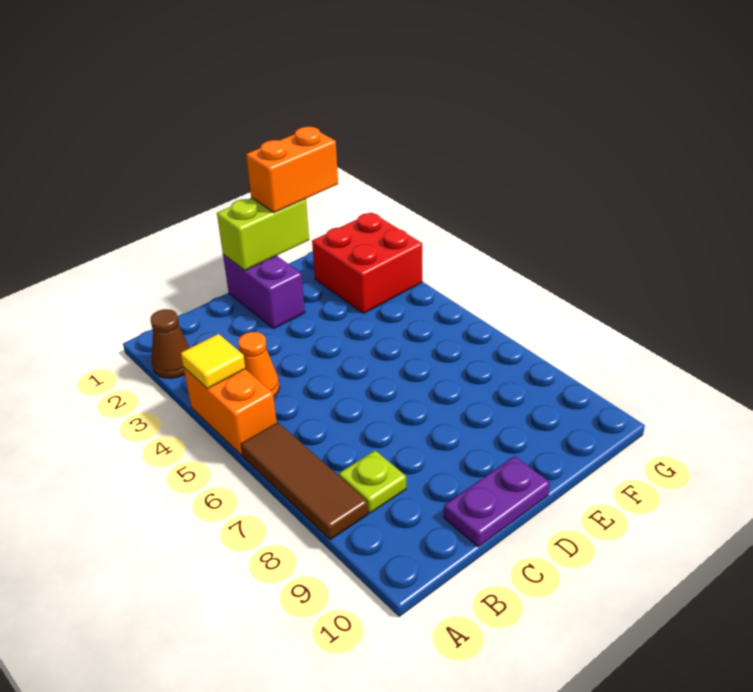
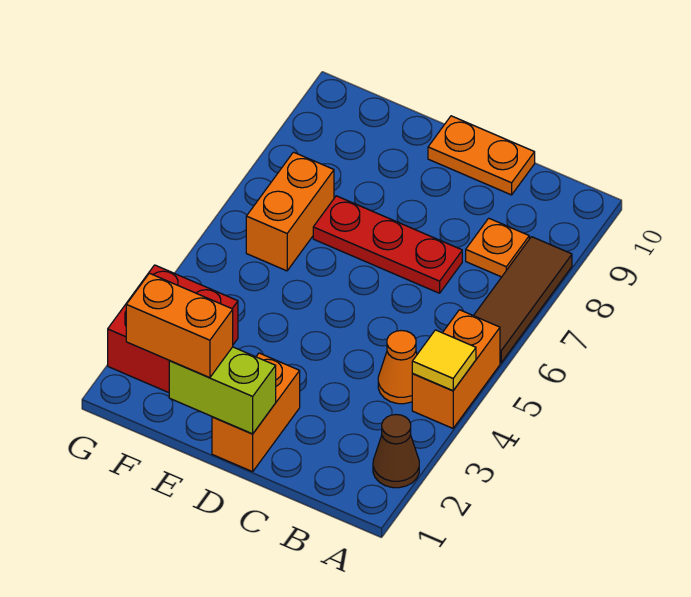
lime 1x1 plate [339,451,406,513] -> orange 1x1 plate [466,218,529,277]
none -> red 1x3 plate [313,196,462,293]
purple 1x2 plate [444,456,550,547] -> orange 1x2 plate [428,116,535,195]
purple 1x2 brick [223,254,305,328] -> orange 1x2 brick [212,353,300,472]
none -> orange 1x2 brick [246,152,334,271]

